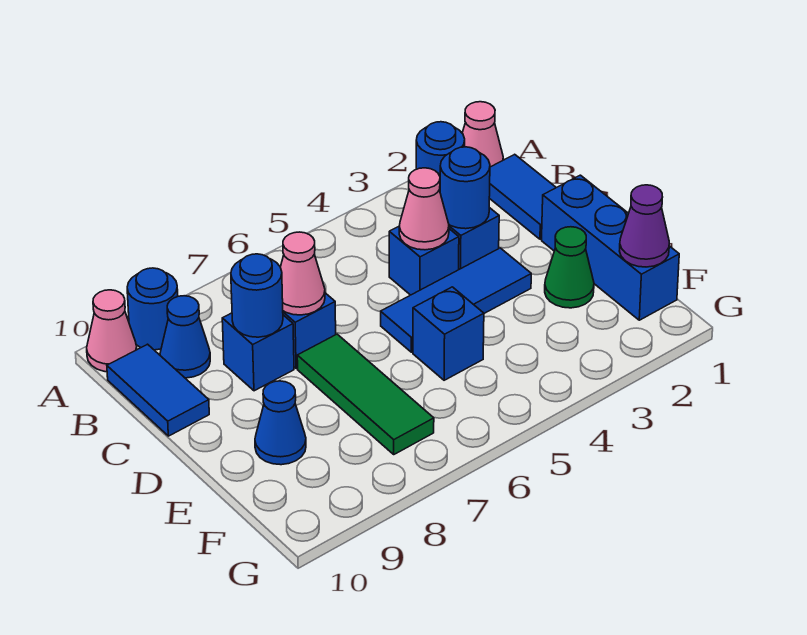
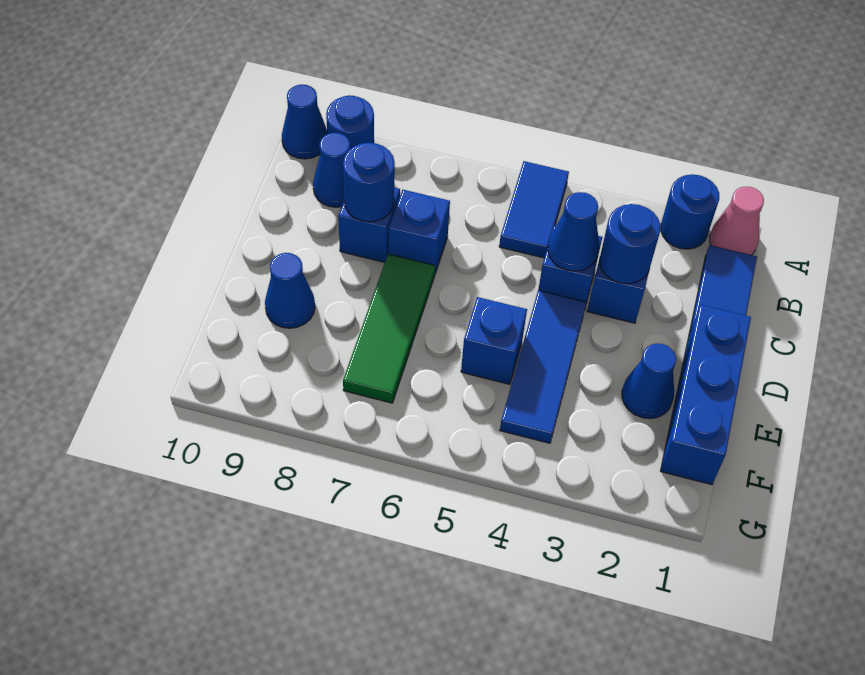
pink 1x1 cone [87,290,137,372] -> blue 1x1 cone [282,84,327,159]
blue 1x2 tile [107,344,209,436] -> blue 1x2 tile moved to [499,161,569,258]
pink 1x1 cone [399,168,449,250] -> blue 1x1 cone [548,192,599,271]
pink 1x1 cone [281,232,325,315] -> none
blue 1x3 tile [381,248,531,352] -> blue 1x3 tile turned to [500,290,586,443]
green 1x1 cone [545,227,594,308] -> blue 1x1 cone [622,344,676,419]
purple 1x1 cone [620,185,669,267] -> none

